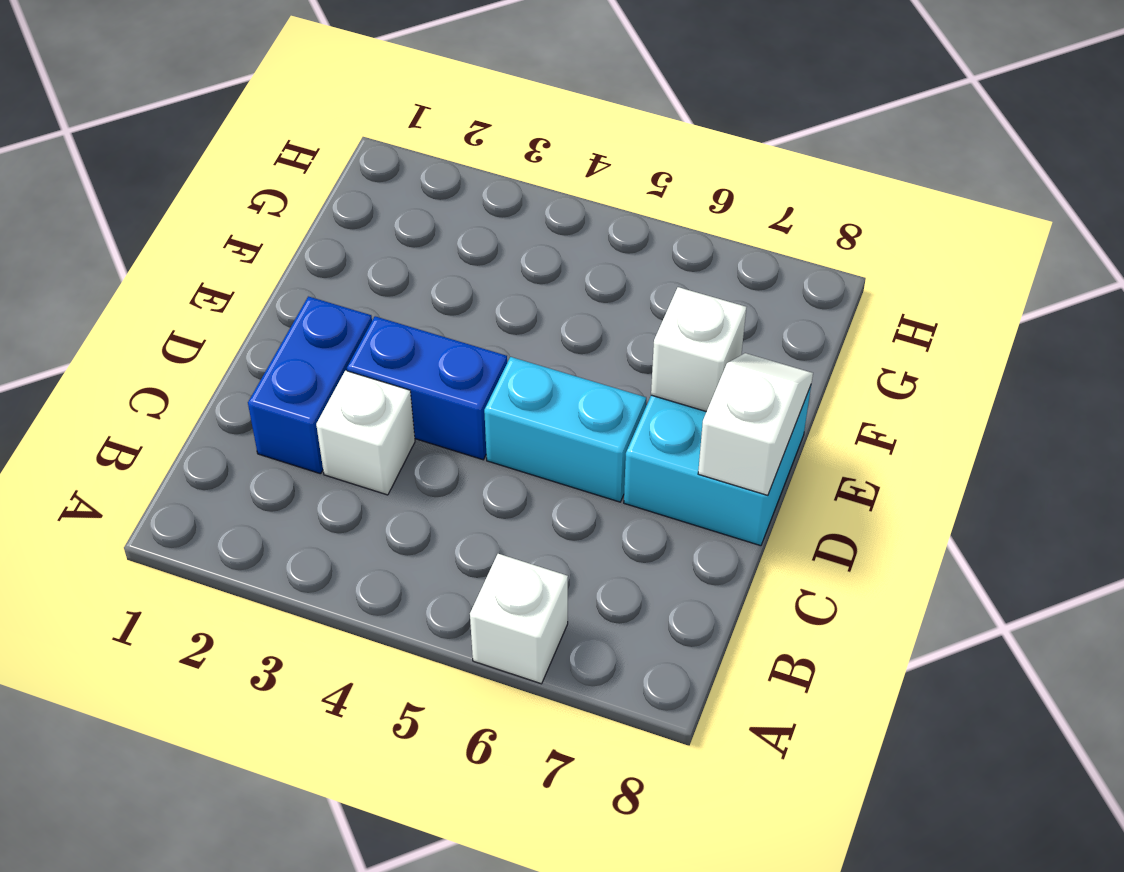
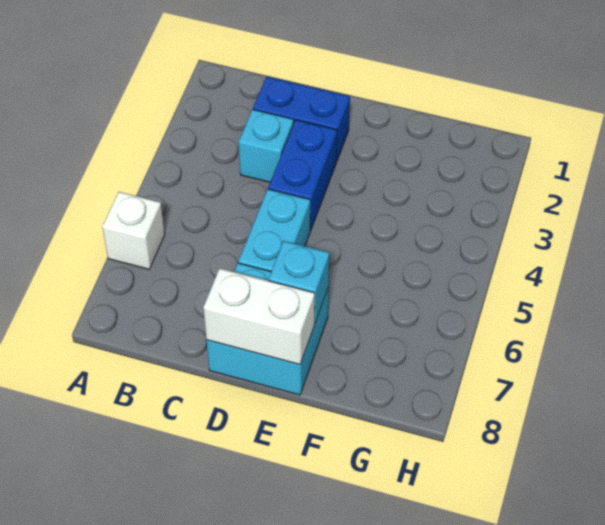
white 1x1 brick [316,371,415,495] -> cyan 1x1 brick [239,109,294,182]
white 1x2 slope [698,353,813,495] -> white 1x2 brick [203,268,315,365]
white 1x1 brick [651,287,746,412] -> cyan 1x1 brick [269,241,329,324]

